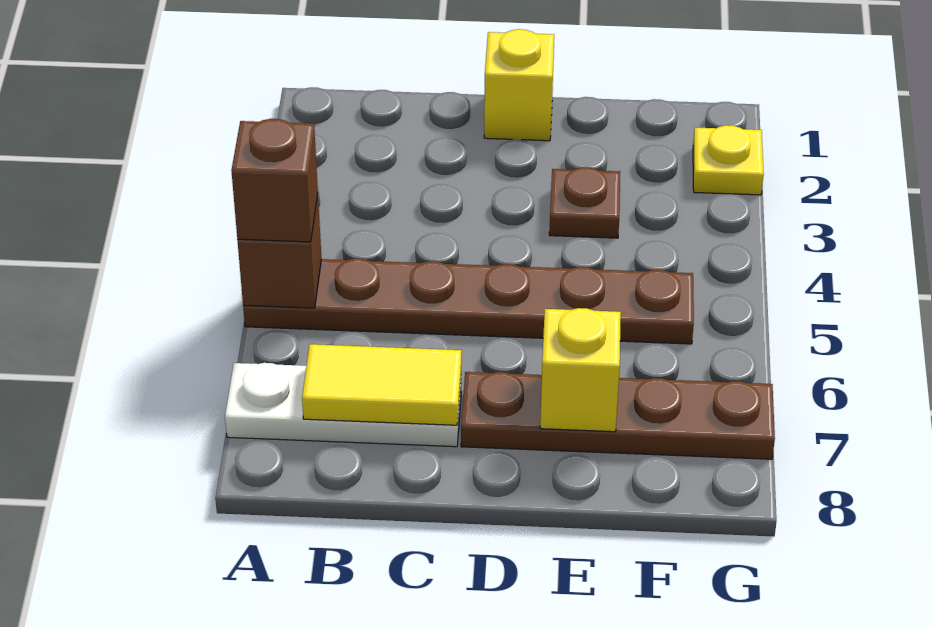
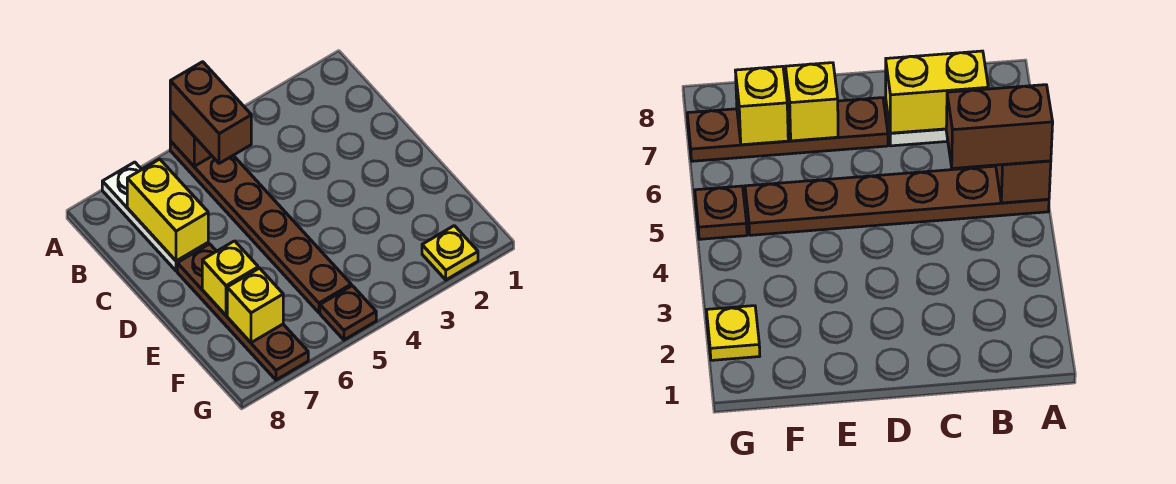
brown 1x1 brick [231,119,318,242] -> brown 1x2 brick [170,62,251,163]
yellow 1x2 tile [302,344,461,425] -> yellow 1x2 brick [127,159,208,261]
yellow 1x1 brick [484,29,554,141] -> yellow 1x1 brick moved to [227,268,283,343]
brown 1x1 plate [549,167,620,238] -> brown 1x1 plate moved to [320,286,376,340]

